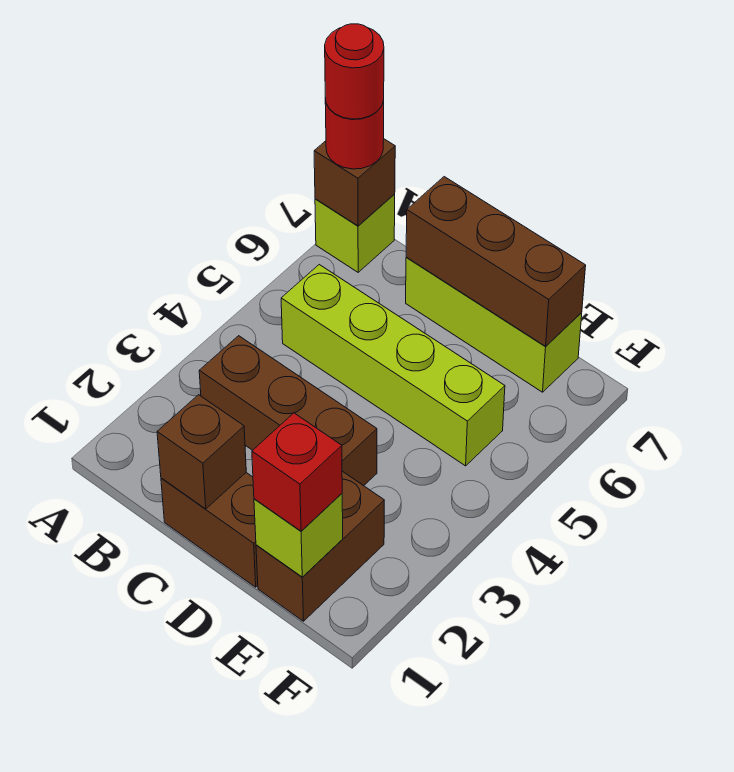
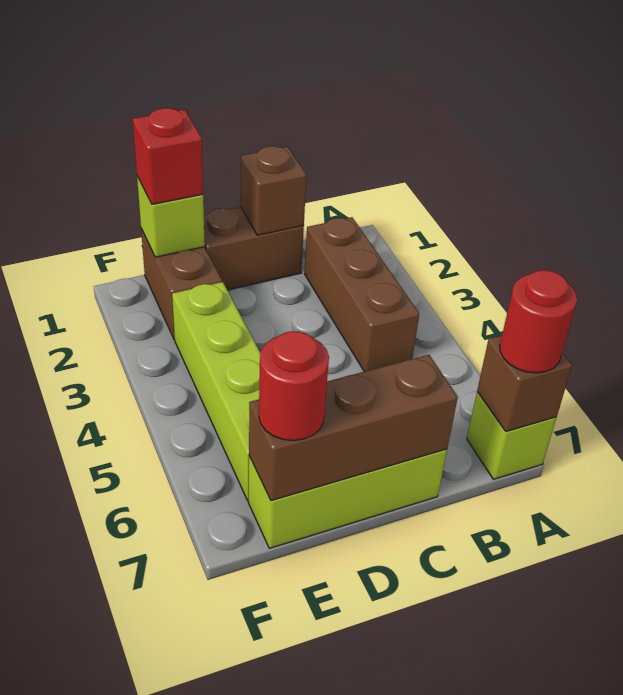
red 1x1 round brick [325,24,384,119] -> red 1x1 round brick moved to [259,331,329,441]
brown 1x3 brick [199,336,377,486] -> brown 1x3 brick turned to [305,217,419,372]
lime 1x4 brick [281,265,505,466] -> lime 1x4 brick turned to [172,282,261,500]

